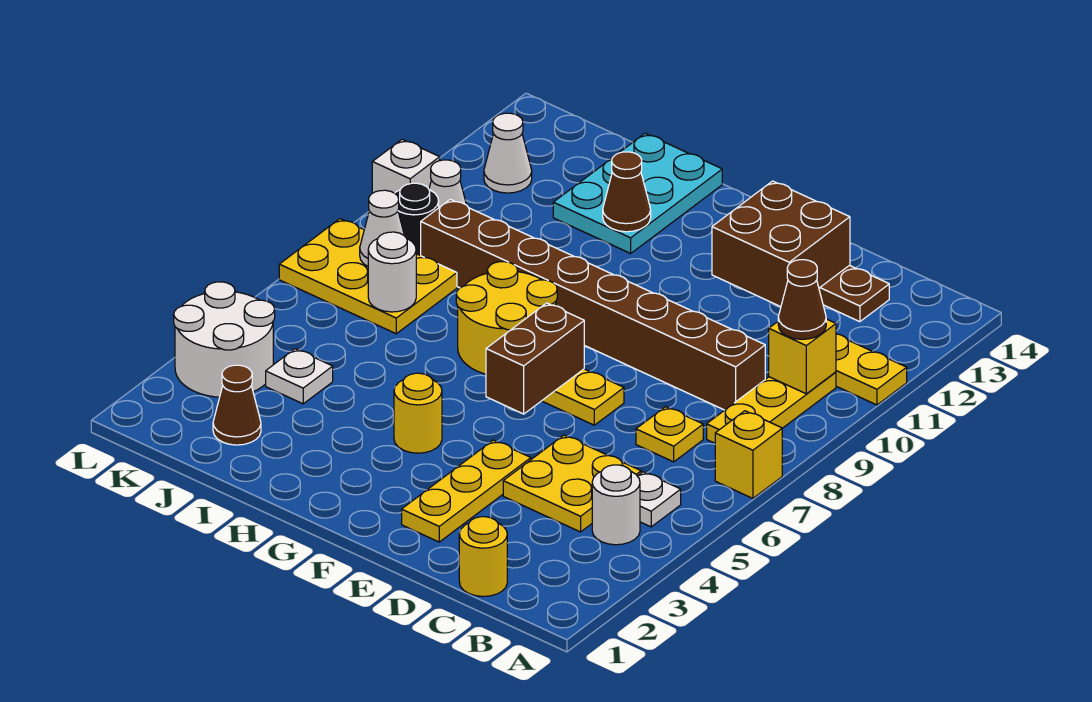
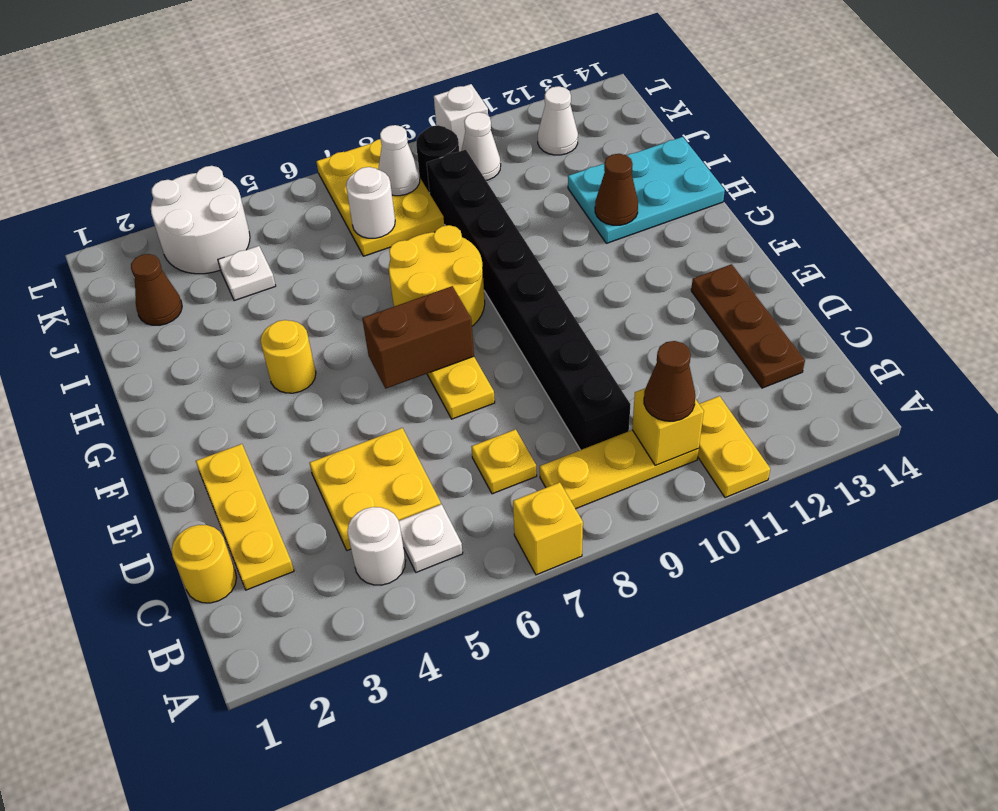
brown 1x8 brick [421,199,765,410] -> black 1x8 brick [427,150,630,450]
brown 2x2 brick [712,181,850,307] -> none
yellow 1x3 plate [402,440,531,542] -> yellow 1x3 plate turned to [196,444,294,590]

